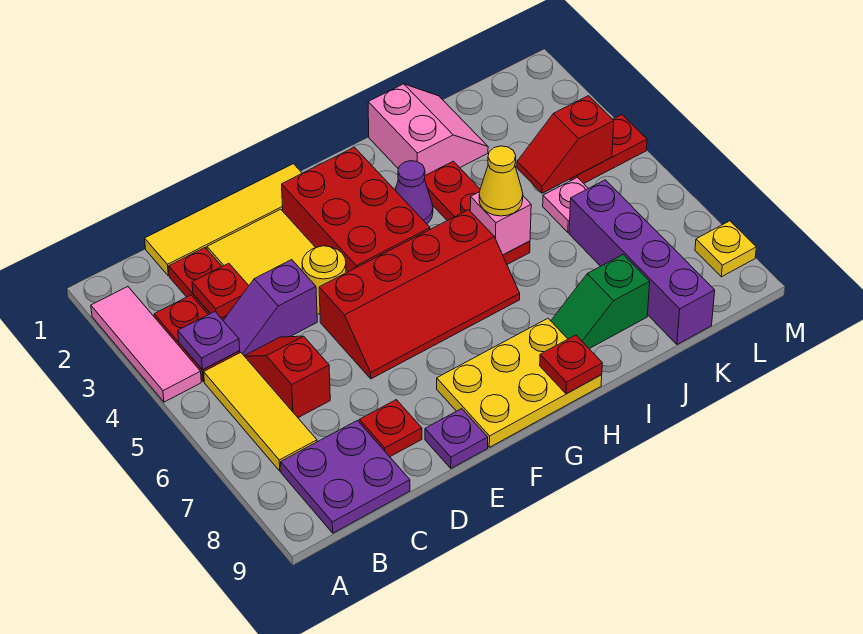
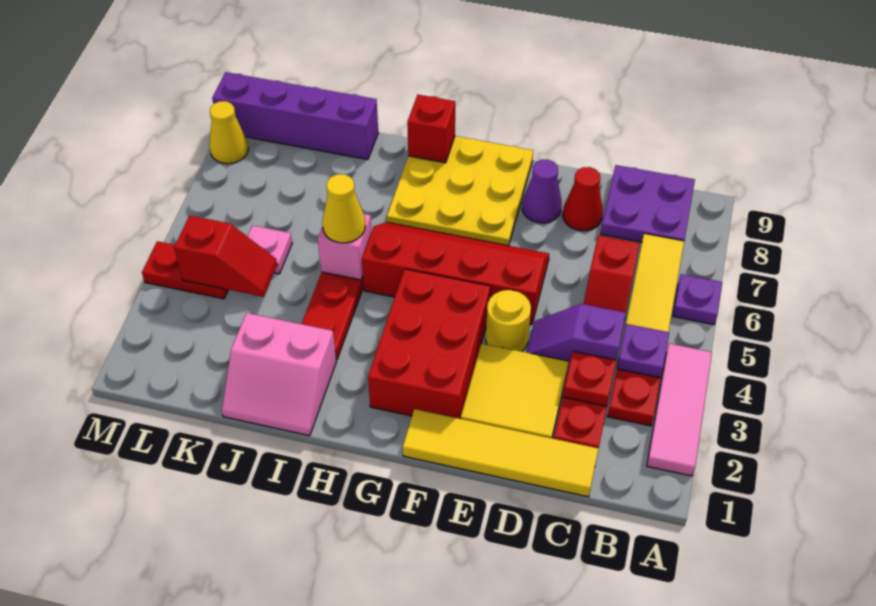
purple 1x2 slope [223,260,317,356] -> purple 1x2 slope turned to [527,304,626,369]
red 1x1 plate [359,400,422,457] -> red 1x1 cone [563,167,603,231]
purple 1x1 plate [425,409,488,468] -> purple 1x1 plate moved to [673,274,722,325]
yellow 2x3 plate [437,318,602,447] -> yellow 3x3 plate [387,136,533,246]
purple 1x1 cone [395,161,433,224] -> purple 1x1 cone moved to [522,160,562,223]
red 1x1 plate [540,335,602,394] -> red 1x1 brick [407,95,455,163]
pink 2x2 slope [368,84,488,175] -> pink 2x2 slope turned to [222,313,336,436]
green 1x2 slope [551,254,650,349] -> none
purple 1x4 brick [569,180,715,344] -> purple 1x4 brick turned to [212,72,378,159]
yellow 1x1 plate [695,221,756,277] -> yellow 1x1 cone [209,101,248,164]

